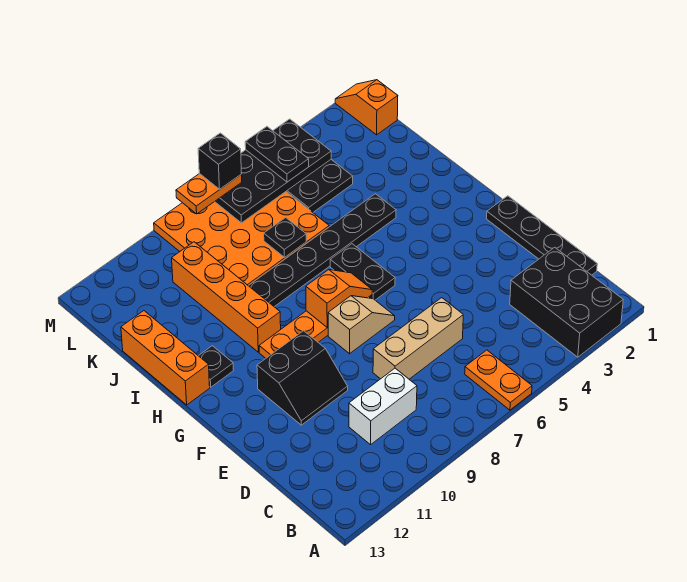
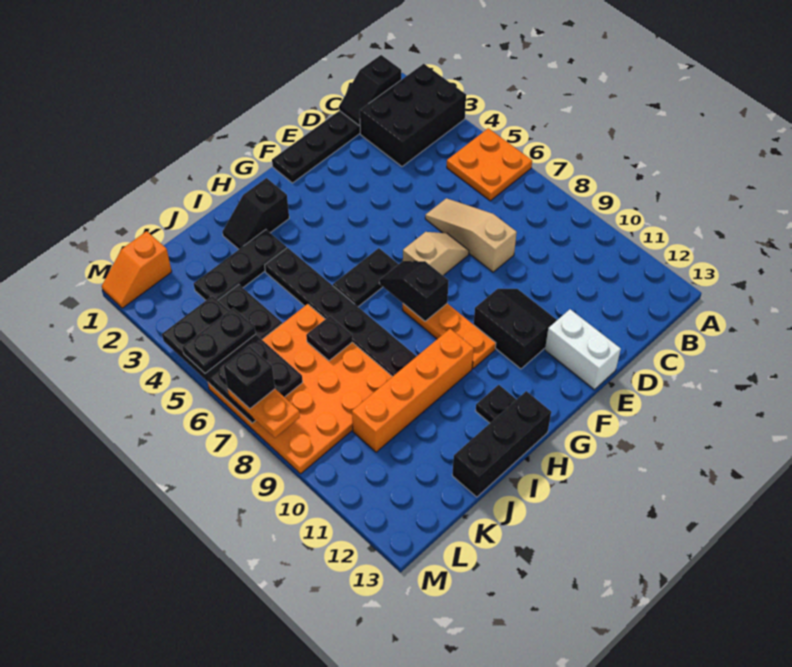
orange 1x2 plate [465,350,532,410] -> orange 2x2 plate [447,128,532,201]
none -> black 1x2 slope [339,55,401,126]
white 1x2 brick [349,368,417,445] -> white 1x2 brick moved to [545,309,621,390]
tan 1x3 brick [373,298,463,379] -> tan 1x3 slope [425,198,517,272]
tan 1x2 slope [328,296,395,354] -> tan 1x2 slope turned to [403,232,469,275]
orange 1x2 slope [306,270,372,328] -> black 1x2 slope [379,261,449,321]
none -> black 1x2 slope [222,178,289,249]
orange 1x3 brick [121,311,210,405] -> black 1x3 brick [452,391,551,497]
none -> black 1x3 plate [194,230,287,300]

